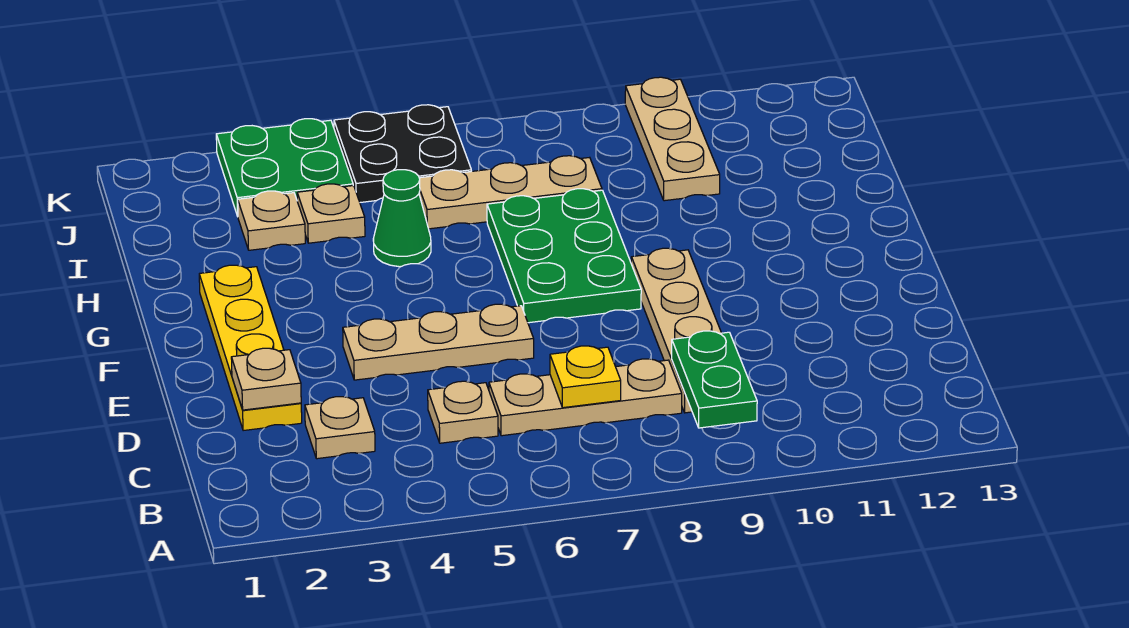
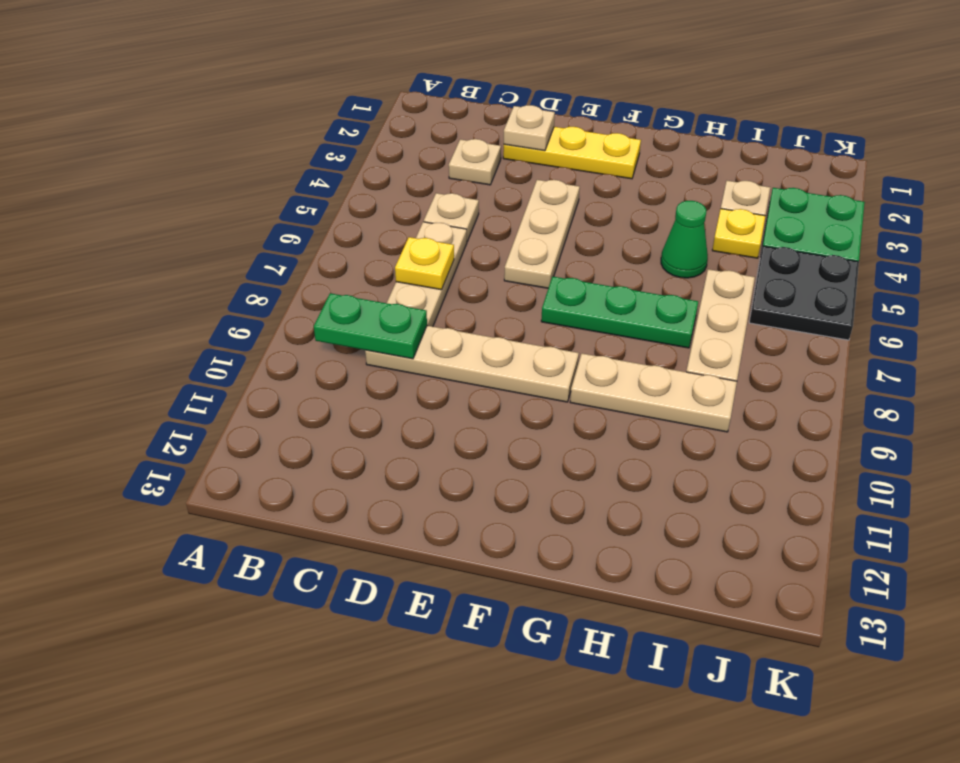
yellow 1x4 plate [199,265,302,431] -> yellow 1x3 plate [503,127,641,179]
green 2x3 plate [487,189,641,323] -> green 1x3 plate [541,277,698,348]
tan 1x1 plate [297,184,365,243] -> yellow 1x1 plate [712,209,765,258]
tan 1x3 plate [625,77,720,201] -> tan 1x3 plate moved to [570,353,737,432]

